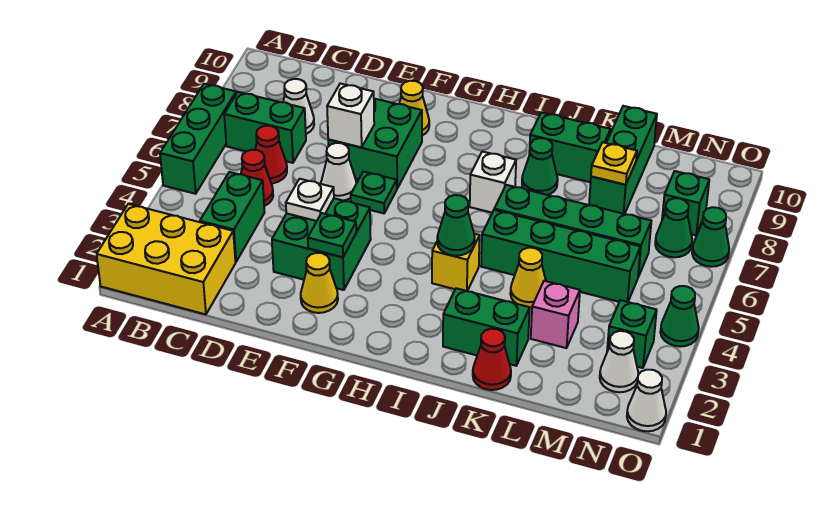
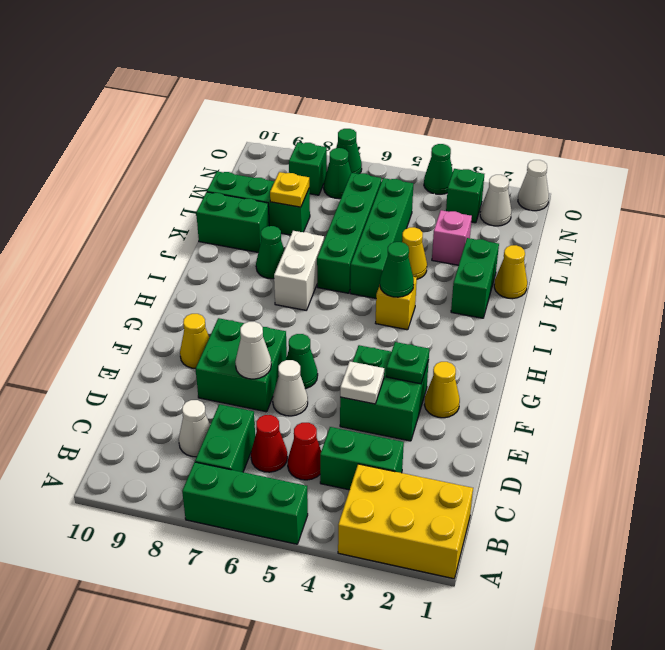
yellow 2x3 brick [97,204,235,314] -> yellow 2x3 brick turned to [338,464,473,579]
white 1x1 brick [327,84,374,147] -> white 1x1 cone [235,322,271,379]
green 1x1 plate [351,171,397,213] -> green 1x1 cone [286,334,318,389]
white 1x1 brick [470,151,516,213] -> white 1x2 brick [274,231,324,310]
green 1x2 brick [529,112,611,182] -> green 1x2 brick turned to [196,192,269,252]
red 1x1 cone [473,329,511,390] -> yellow 1x1 cone [494,245,527,299]

